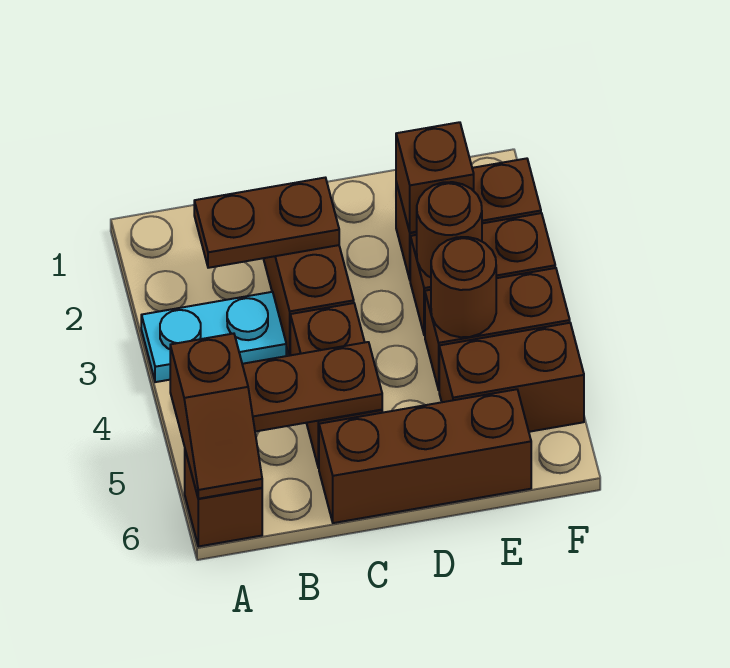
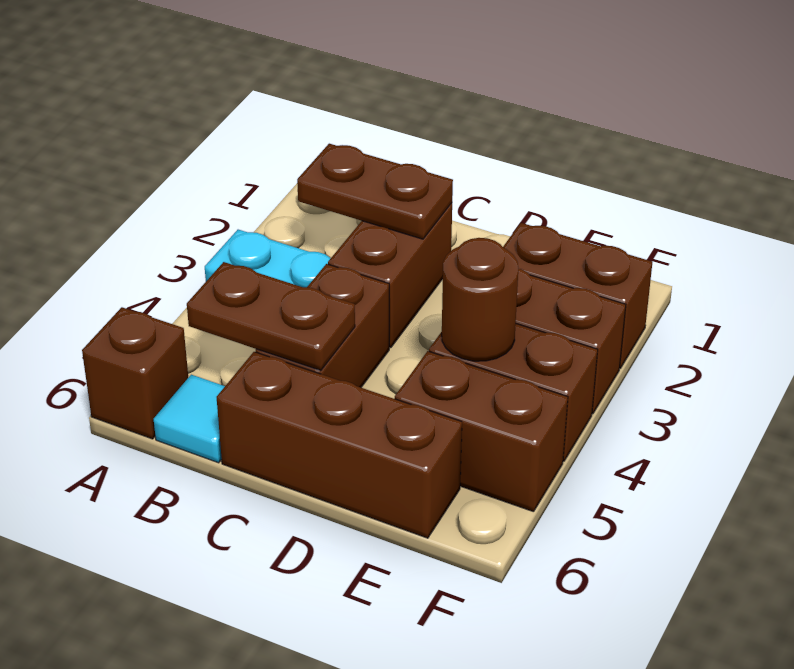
brown 1x2 slope [170,333,262,499] -> none
none -> cyan 1x1 tile [154,375,225,463]
brown 1x1 brick [396,122,474,233] -> none
brown 1x1 round brick [417,182,482,277] -> none

